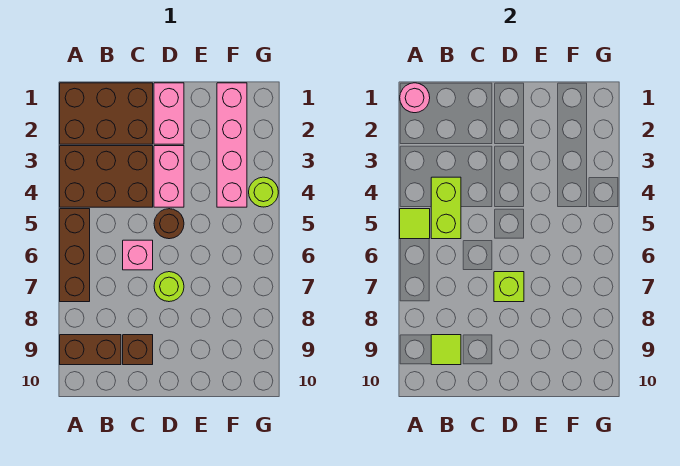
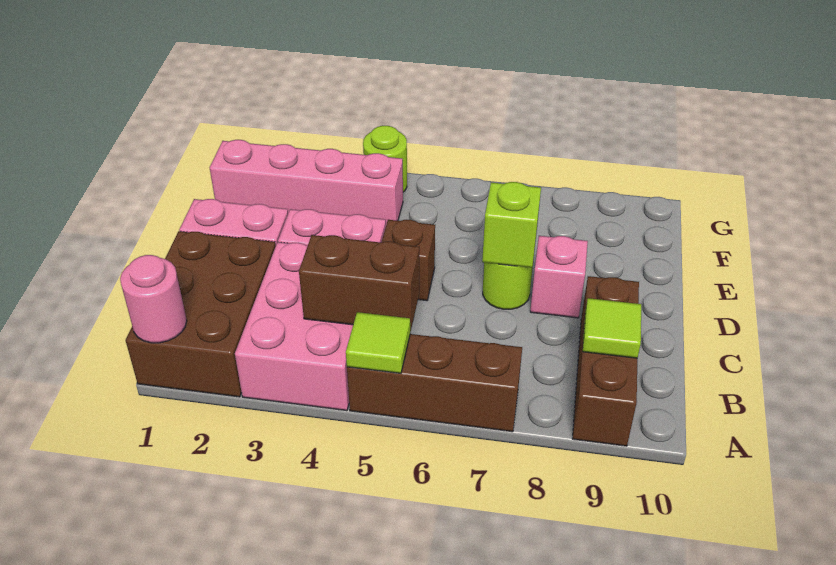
brown 2x3 brick [60,146,153,207] -> pink 2x3 brick [235,242,353,411]
lime 1x2 brick [431,177,461,239] -> brown 1x2 brick [299,235,419,331]
pink 1x1 brick [123,240,153,270] -> pink 1x1 brick moved to [530,236,588,318]
brown 1x1 round brick [154,209,184,239] -> brown 1x1 brick [382,220,435,301]

